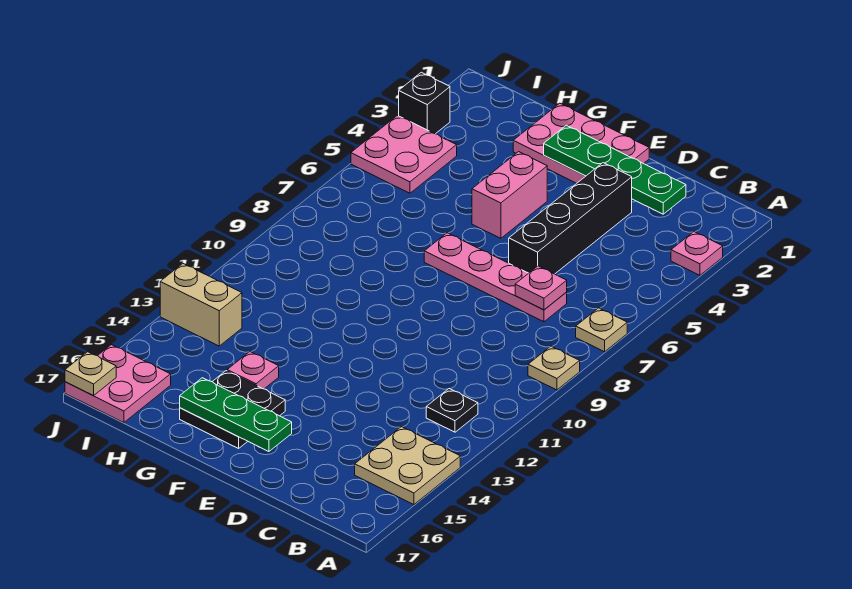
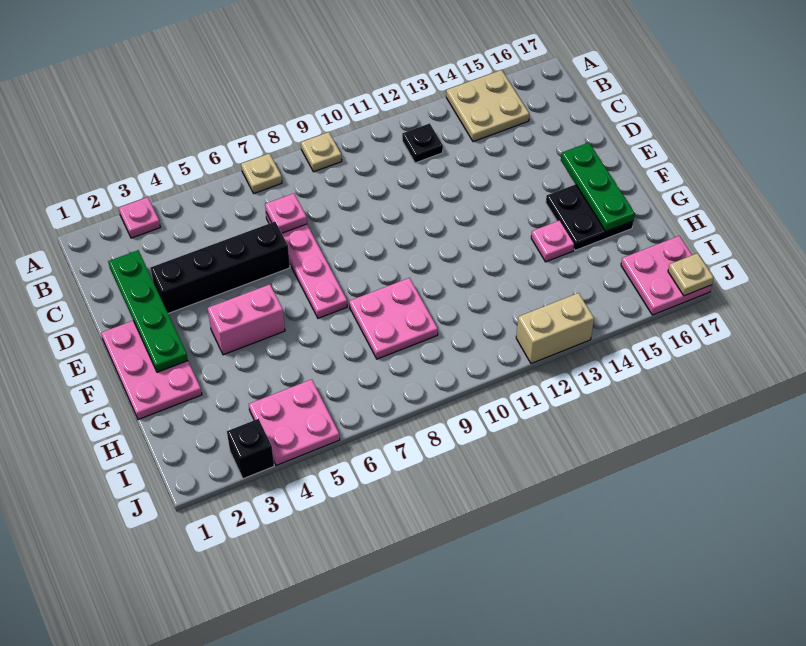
none -> pink 2x2 plate [349,278,438,359]
tan 1x2 brick [160,264,242,346] -> tan 1x2 brick turned to [516,293,594,364]

